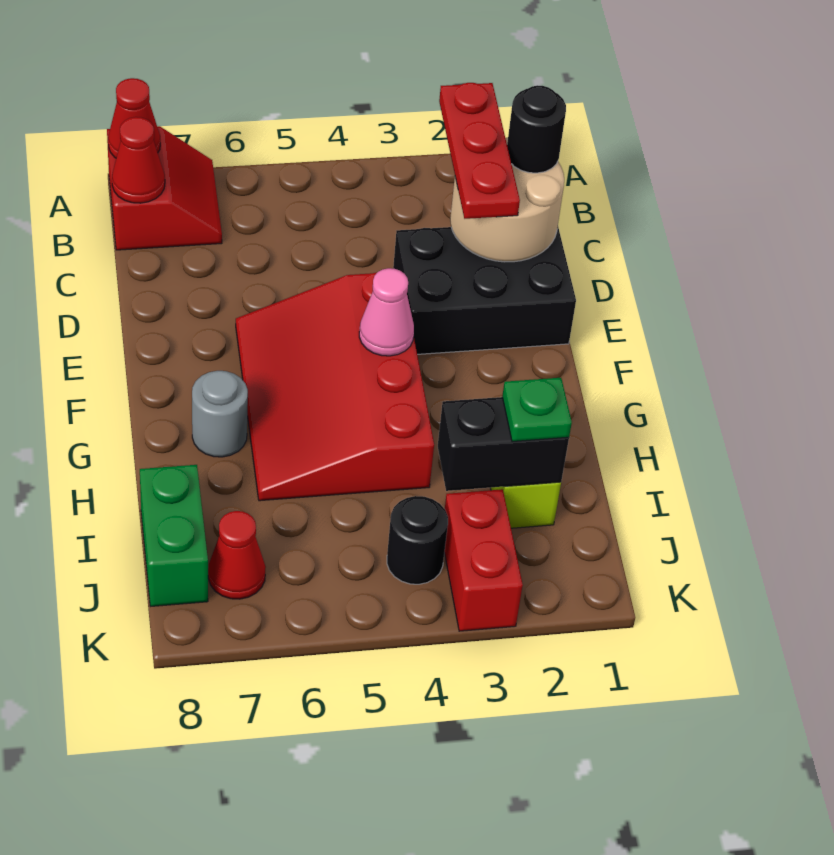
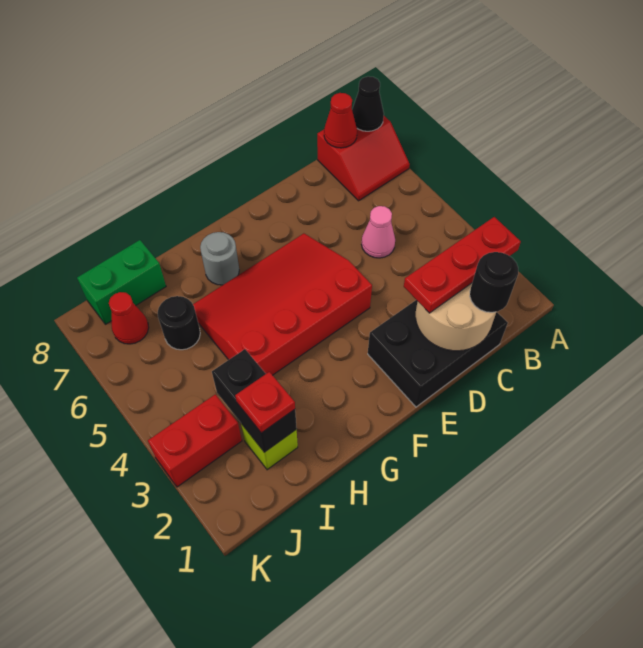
red 1x1 cone [108,78,160,158] -> black 1x1 cone [352,76,384,131]
black 2x3 brick [393,227,576,354] -> black 2x3 brick turned to [368,300,508,407]
pink 1x1 cone [359,268,414,356] -> pink 1x1 cone moved to [362,206,395,258]
green 1x1 plate [502,378,572,442] -> red 1x1 plate [235,372,295,433]
black 1x1 round brick [387,496,448,584] -> black 1x1 round brick moved to [158,296,200,350]

